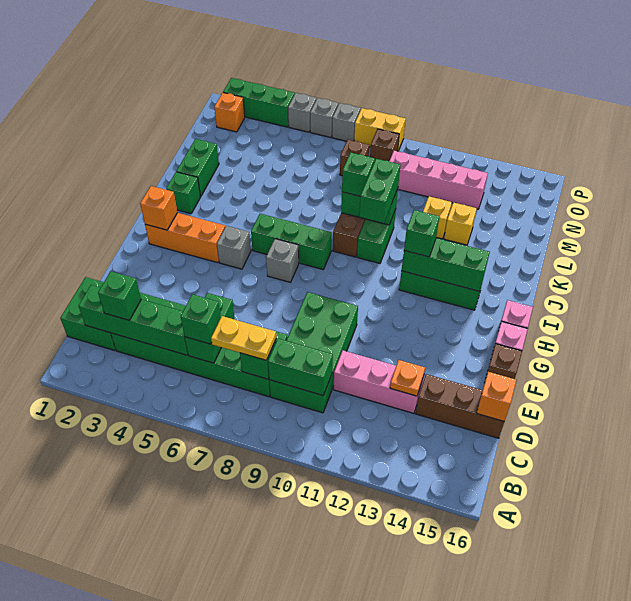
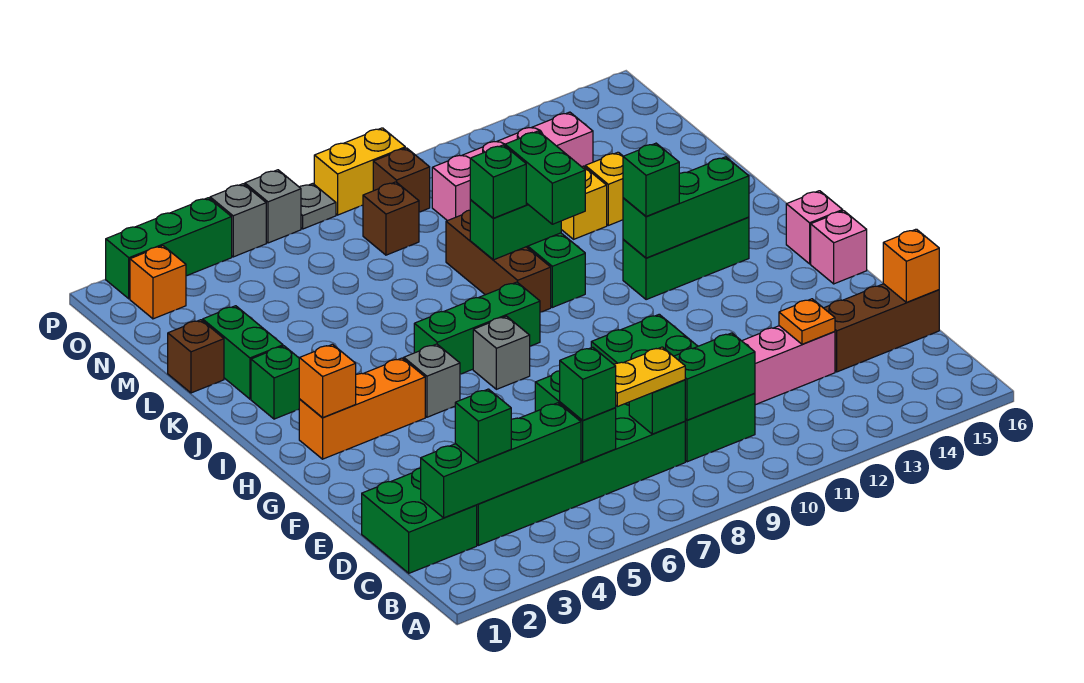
brown 1x1 brick [485,344,522,380] -> brown 1x1 brick moved to [168,320,224,393]
grey 1x1 brick [332,103,361,141] -> grey 1x1 plate [300,184,336,229]

